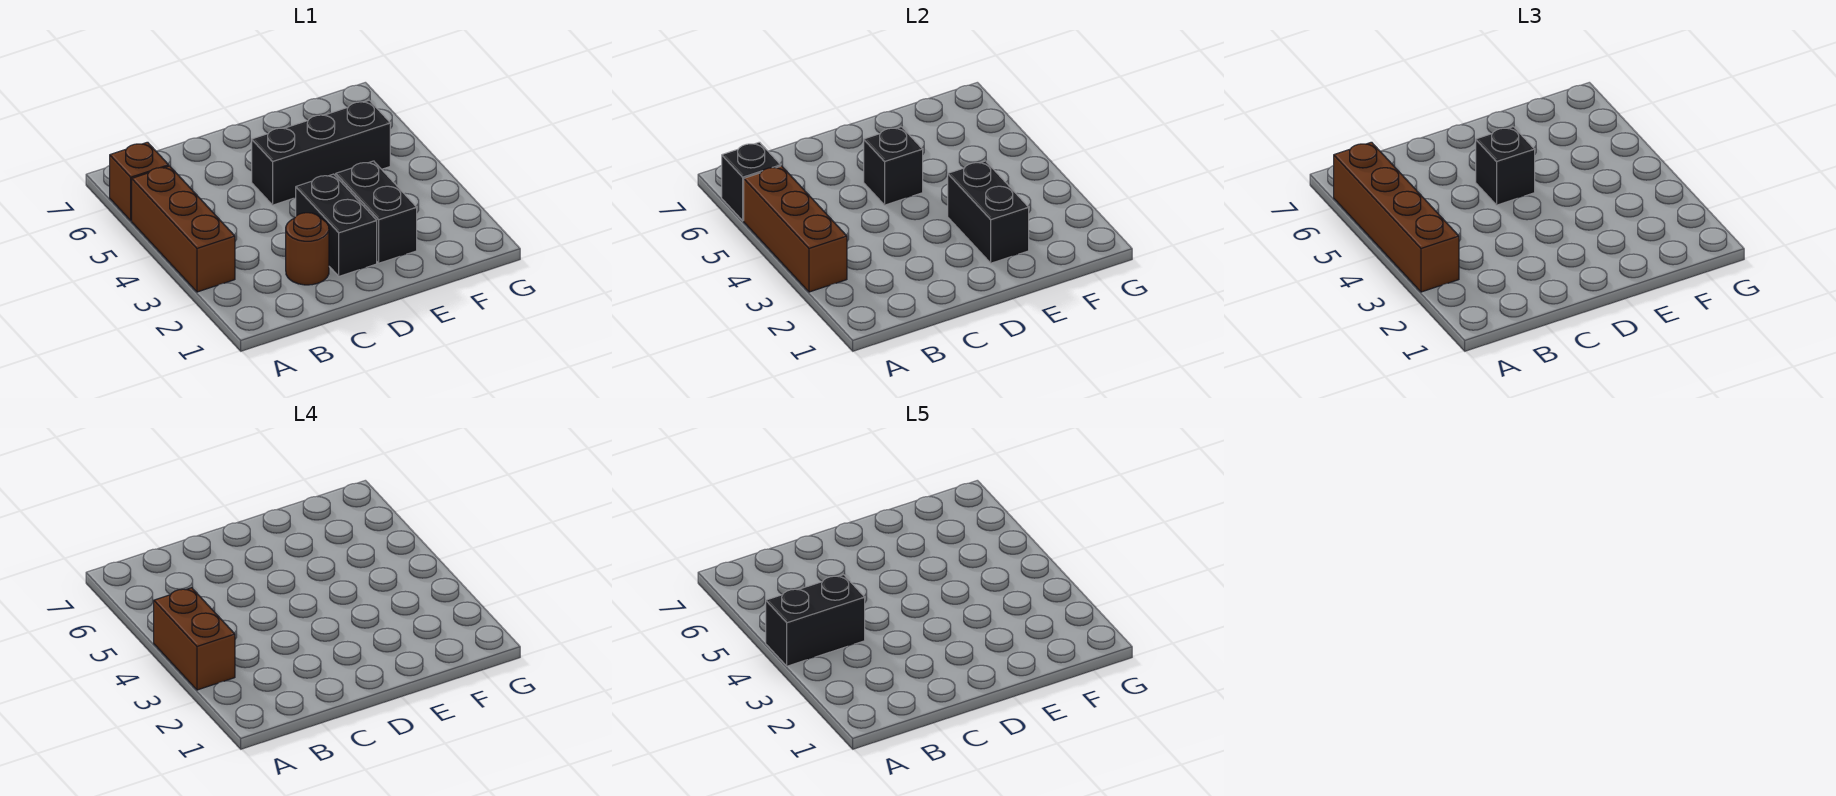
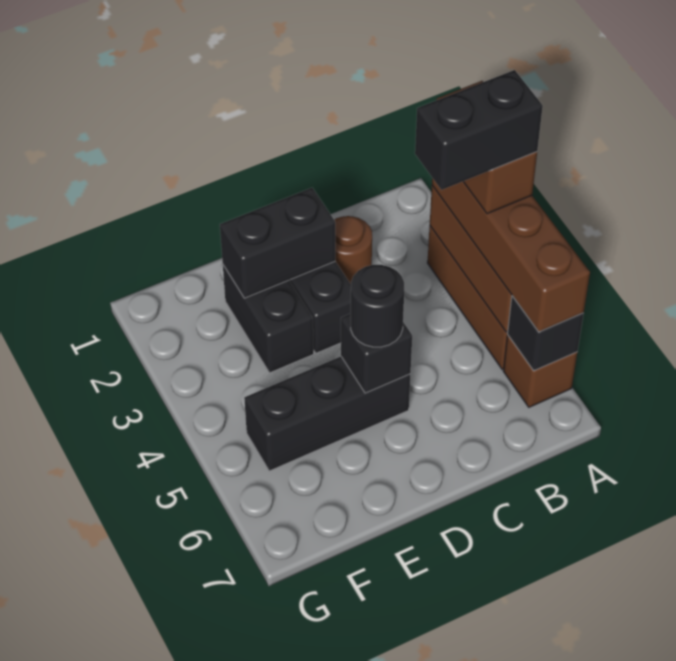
black 1x1 brick [1476,127,1535,205] -> black 1x1 round brick [351,265,404,347]
black 1x2 brick [948,161,1029,263] -> black 1x2 brick turned to [220,188,335,298]

